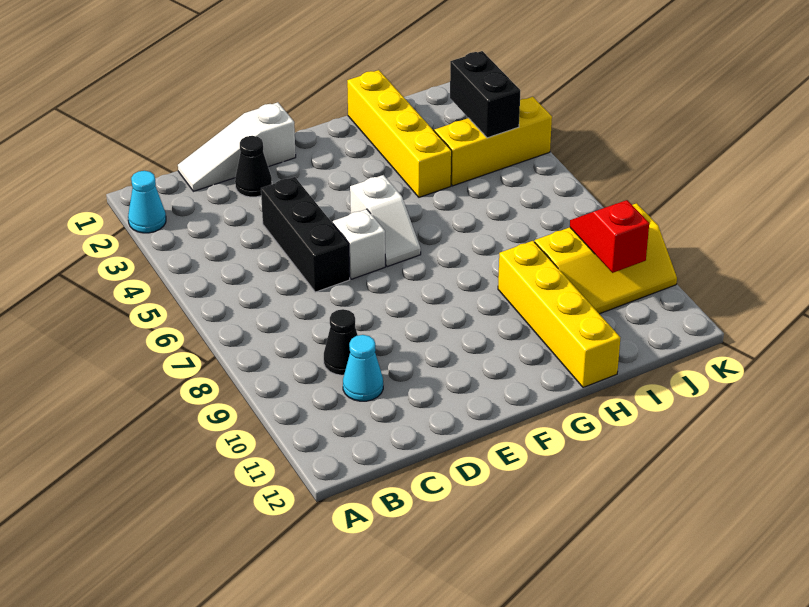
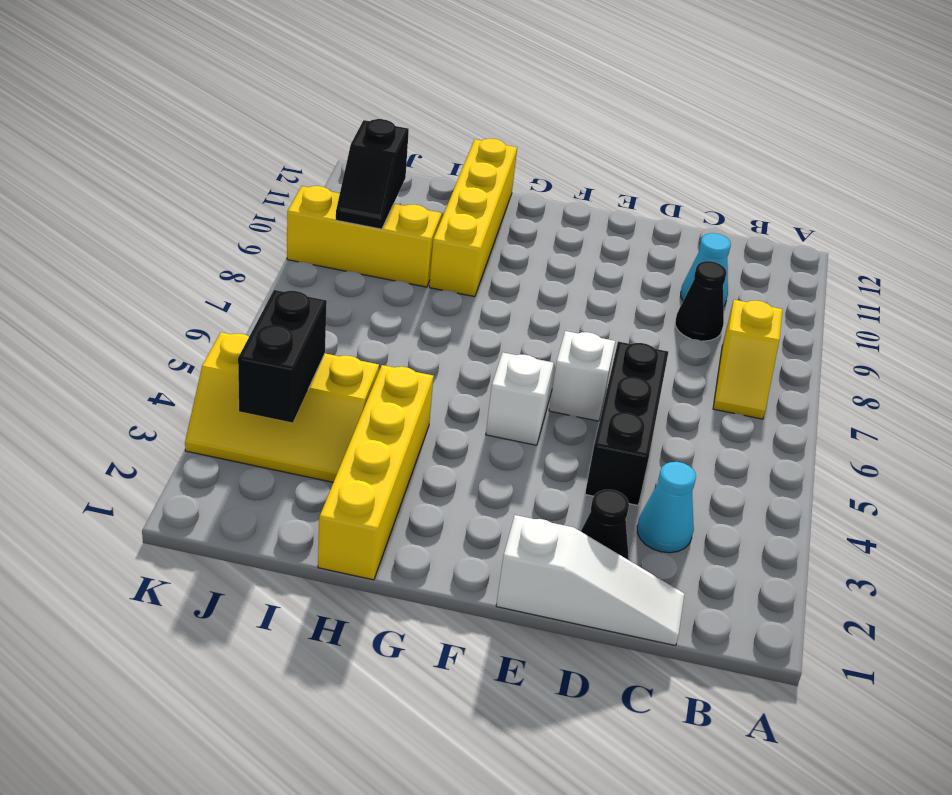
cyan 1x1 cone [128,171,166,233] -> cyan 1x1 cone moved to [637,462,696,553]
none -> yellow 1x2 slope [713,300,782,419]
red 1x2 slope [570,200,649,273] -> black 1x2 slope [336,119,409,229]

